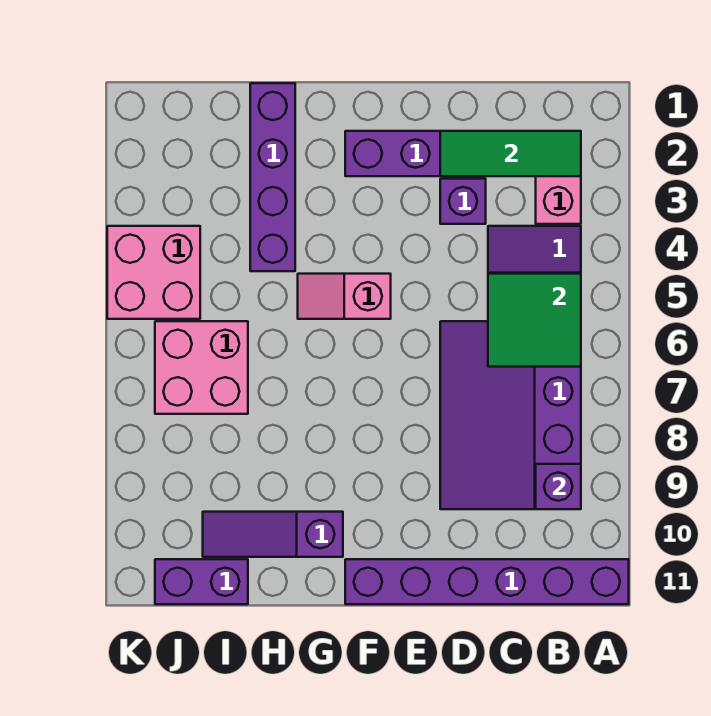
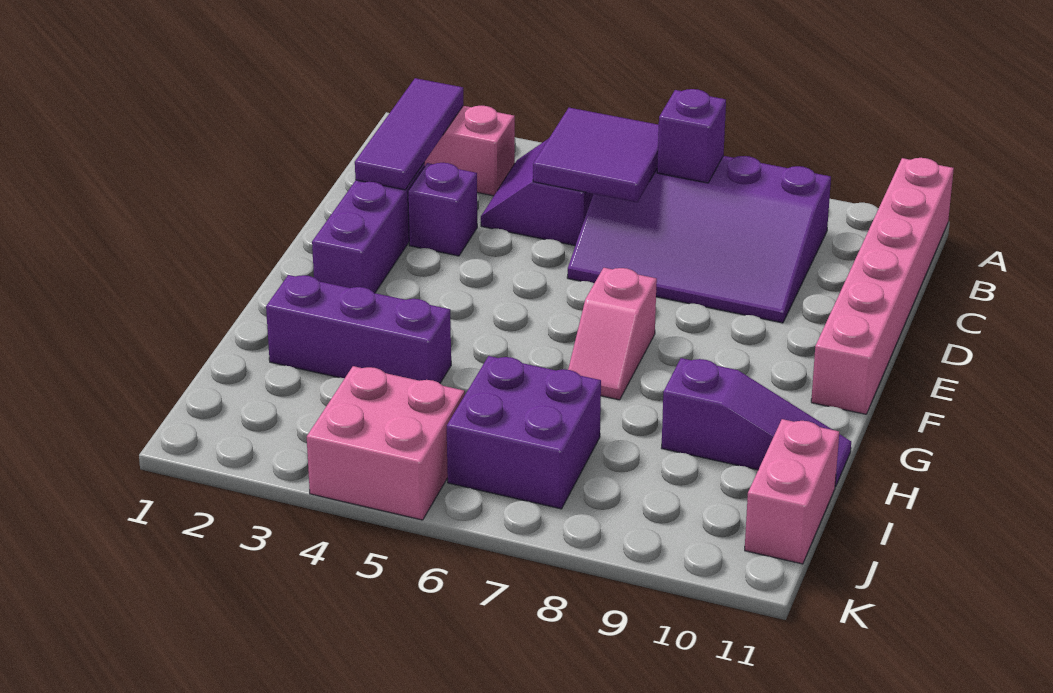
purple 1x6 brick [345,559,629,604] -> pink 1x6 brick [811,158,954,414]
green 1x3 tile [440,131,581,176] -> purple 1x3 tile [355,78,463,190]
green 2x2 tile [488,274,581,367] -> purple 2x2 tile [533,108,659,202]
purple 1x1 brick [536,464,581,509] -> purple 1x1 brick moved to [657,89,726,183]
pink 1x2 slope [298,274,391,319] -> pink 1x2 slope moved to [568,268,657,400]
purple 1x3 slope [203,512,343,557] -> purple 1x3 slope turned to [662,358,851,487]
purple 1x4 brick [250,83,295,271] -> purple 1x3 brick [266,275,451,383]
pink 2x2 brick [155,321,248,414] -> purple 2x2 brick [447,356,601,509]
purple 1x2 brick [155,559,248,604] -> pink 1x2 brick [745,419,839,564]

